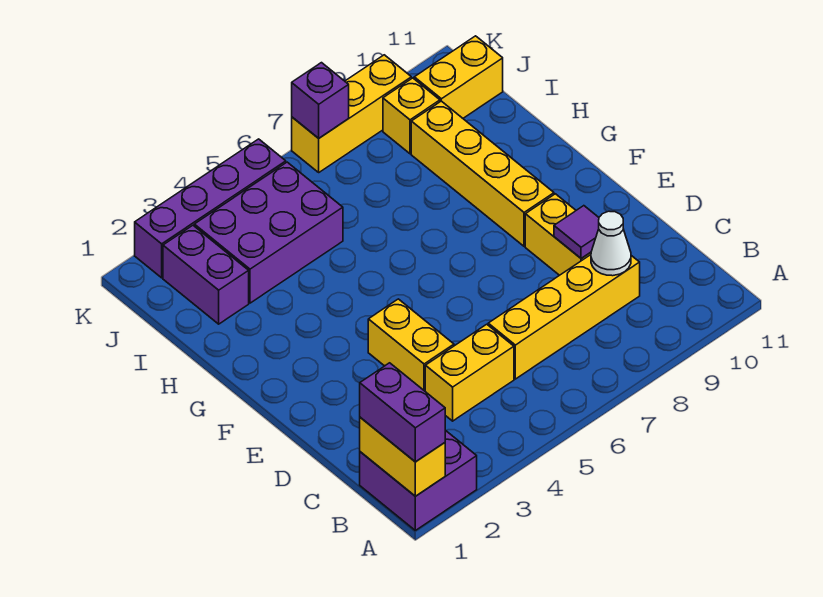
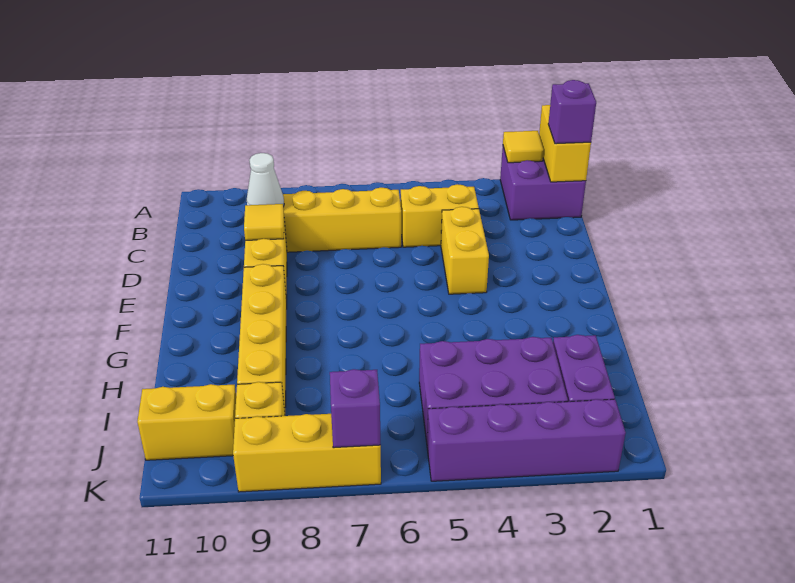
purple 1x2 brick [360,363,445,462] -> purple 1x1 brick [548,80,596,144]
none -> yellow 1x1 tile [503,131,544,163]
purple 1x1 tile [554,206,599,258] -> yellow 1x1 tile [244,204,284,240]

